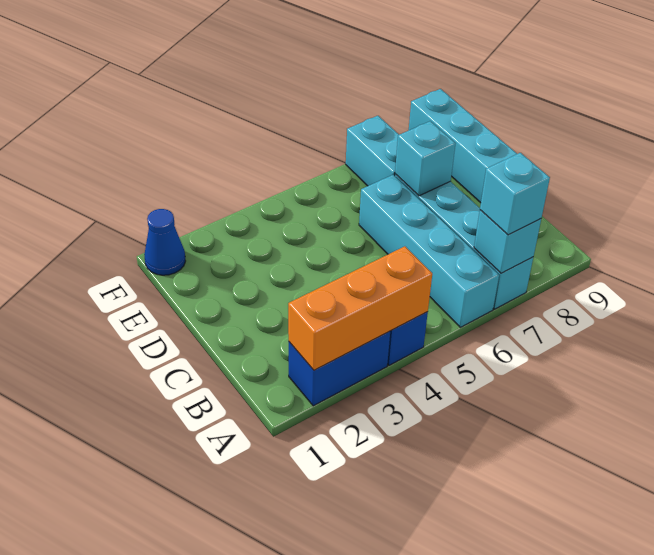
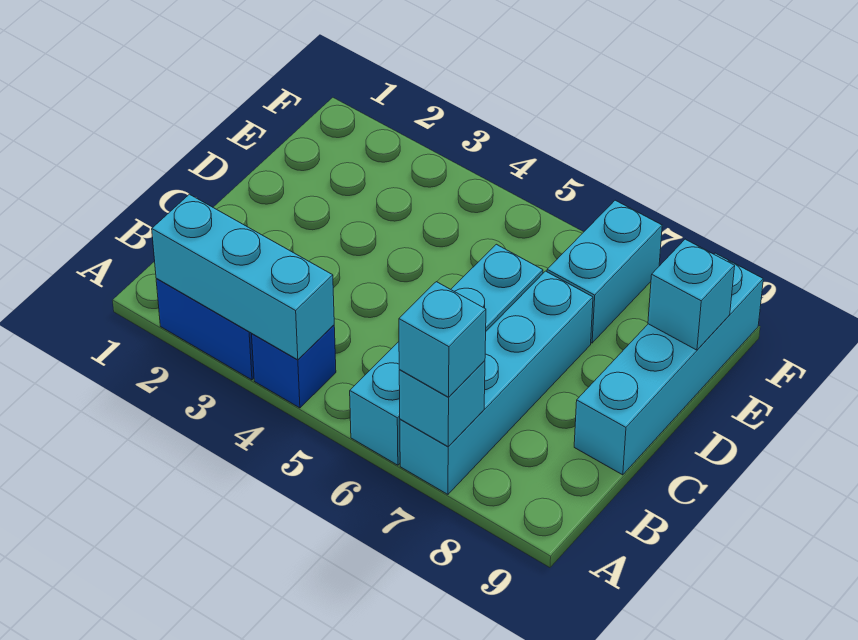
orange 1x3 brick [288,246,432,370] -> cyan 1x3 brick [152,194,334,360]
cyan 1x1 brick [395,121,456,196] -> cyan 1x1 brick moved to [648,239,735,350]
blue 1x1 cone [144,209,185,275] -> none

